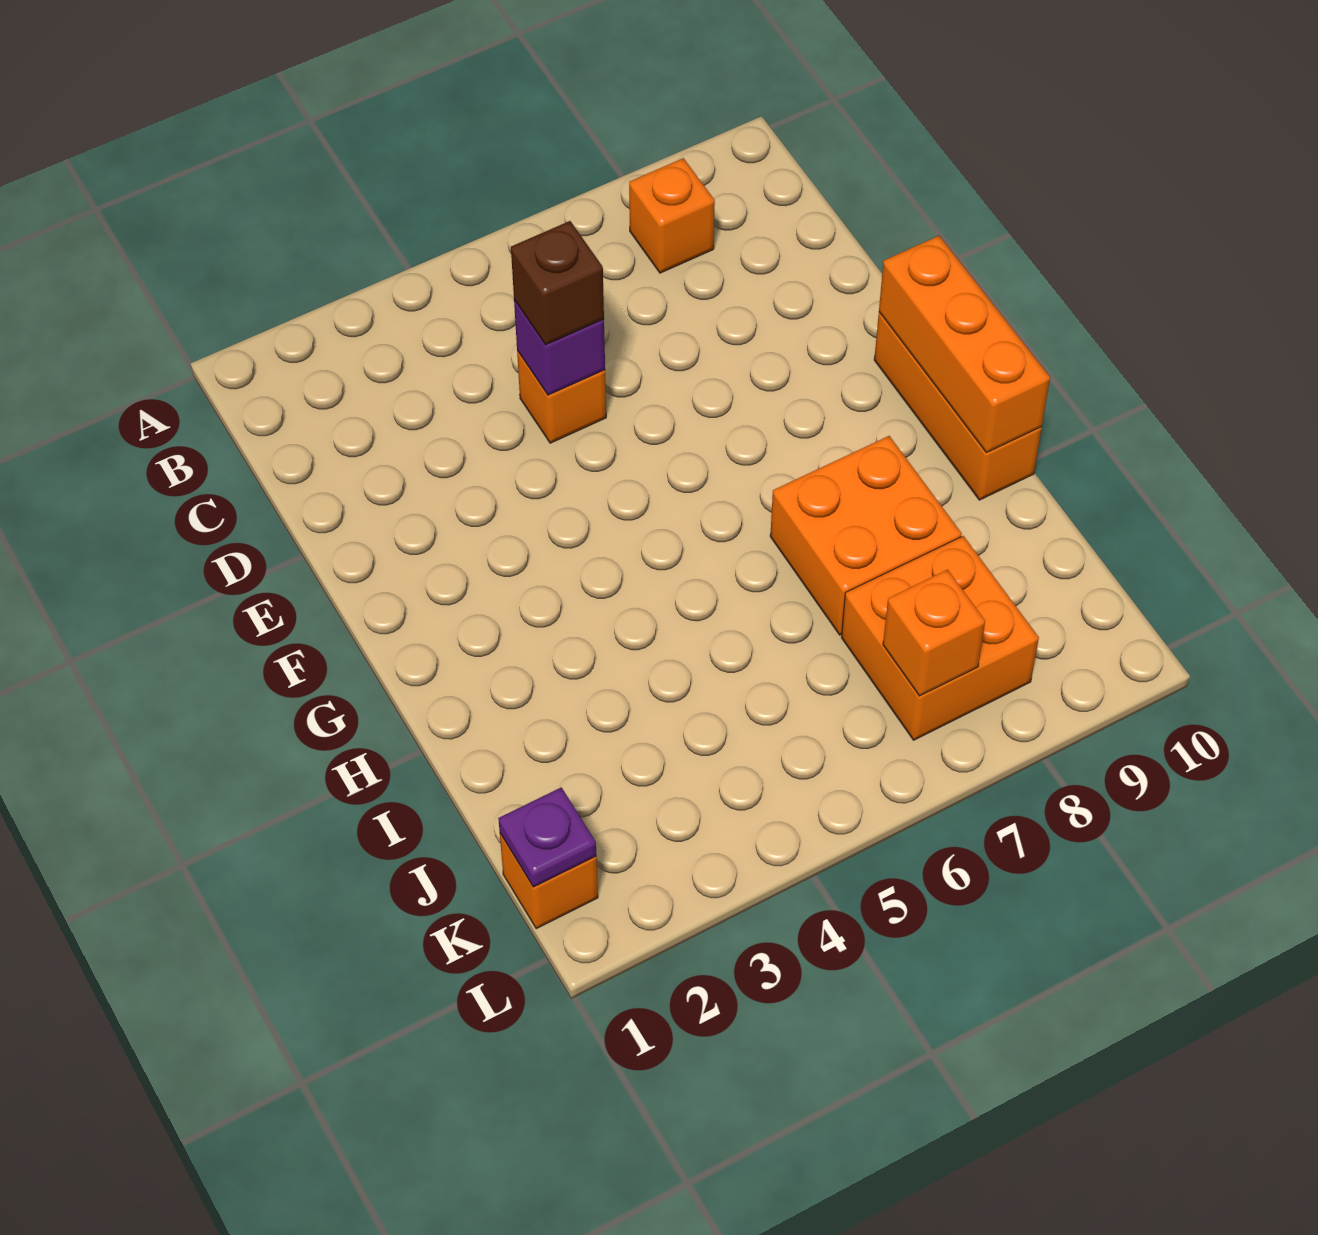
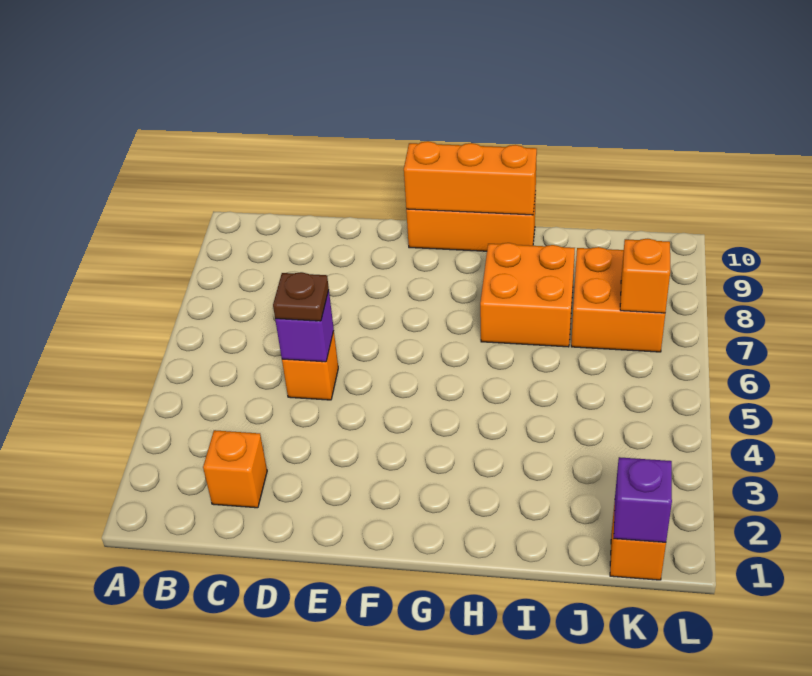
orange 1x1 brick [629,158,715,273] -> orange 1x1 brick moved to [203,430,267,508]
brown 1x1 brick [511,221,604,345] -> brown 1x1 plate [273,272,329,321]
purple 1x1 plate [498,787,596,887] -> purple 1x1 brick [614,457,672,542]

